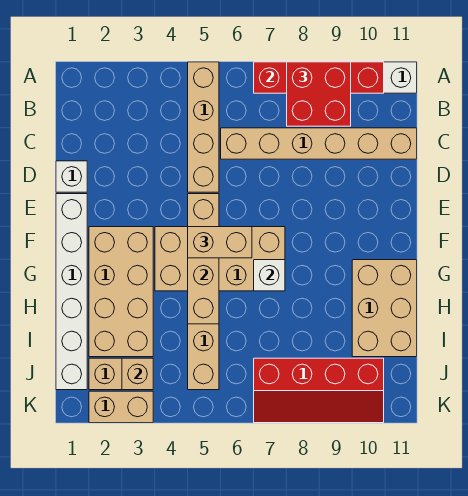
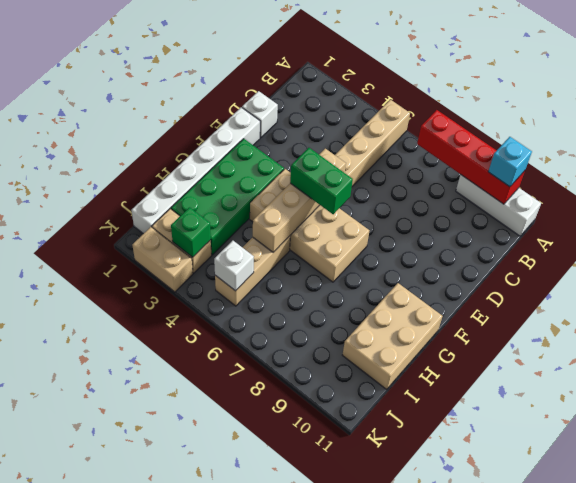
red 2x2 brick [287,62,351,126] -> none
none -> cyan 1x1 brick [488,137,532,187]
tan 1x6 brick [221,128,417,159] -> none
tan 2x4 brick [89,227,153,357] -> green 2x4 brick [171,139,284,255]
tan 1x2 brick [188,227,252,258] -> green 1x2 brick [290,148,353,214]
white 1x1 brick [254,260,285,291] -> white 1x1 brick moved to [214,241,254,291]
tan 1x1 brick [122,358,153,390] -> green 1x1 brick [171,207,211,257]
red 2x4 slope [254,358,384,423] -> none

